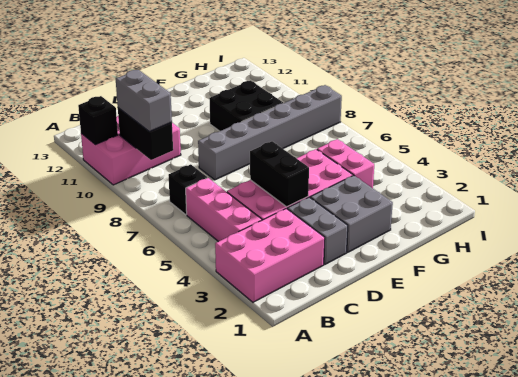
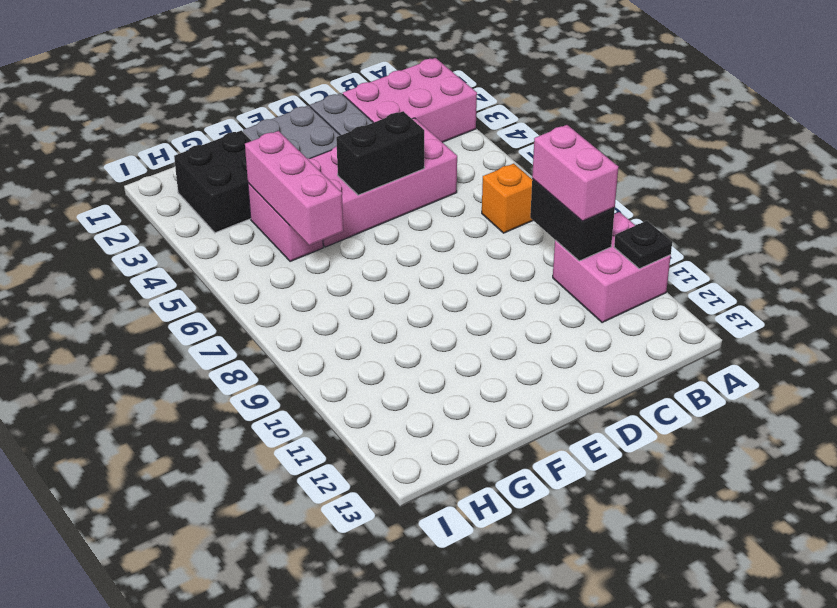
pink 2x3 brick [81,116,181,185] -> pink 2x2 brick [553,212,671,323]
black 1x1 brick [78,96,118,145] -> black 1x1 plate [614,221,672,269]
pink 1x3 brick [186,178,262,242] -> pink 1x3 brick moved to [245,131,343,245]
black 1x1 brick [168,164,207,215] -> orange 1x1 brick [482,163,533,233]
grey 1x2 brick [116,70,172,132] -> pink 1x2 brick [532,125,618,221]
black 1x2 brick [250,141,309,207] -> black 1x2 brick turned to [336,111,424,195]
grey 1x6 brick [198,85,342,180] -> none
black 2x2 brick [209,81,283,131] -> black 2x2 brick moved to [174,130,252,233]

